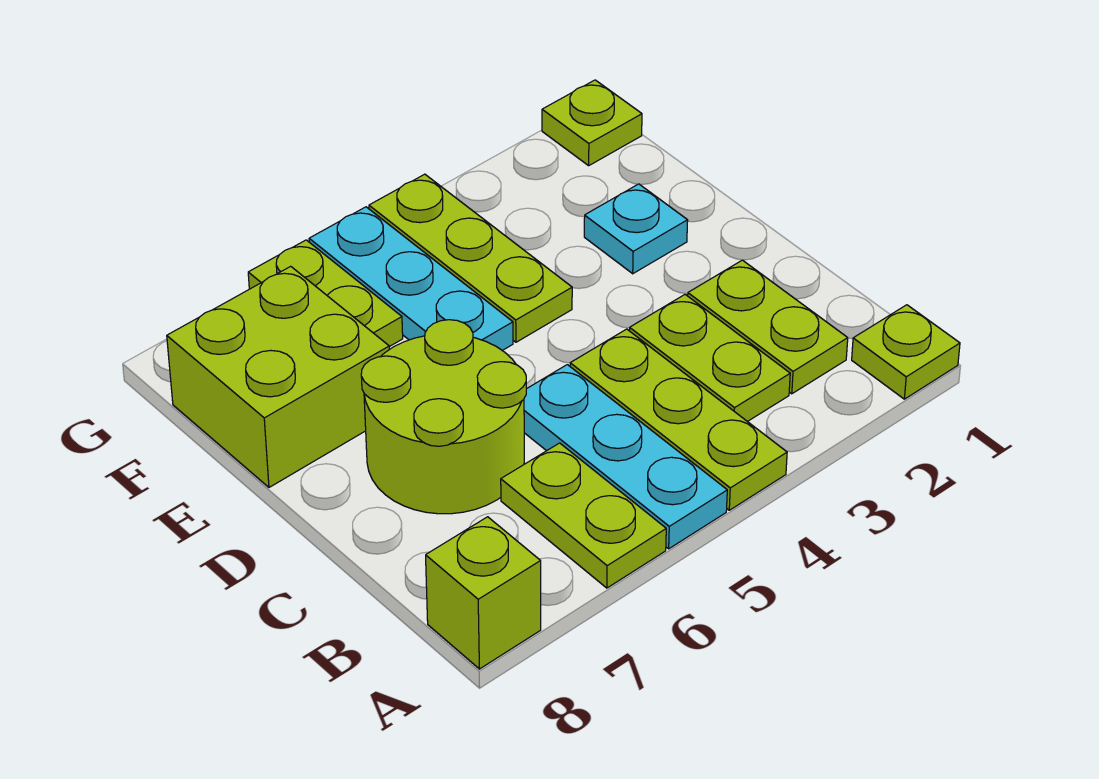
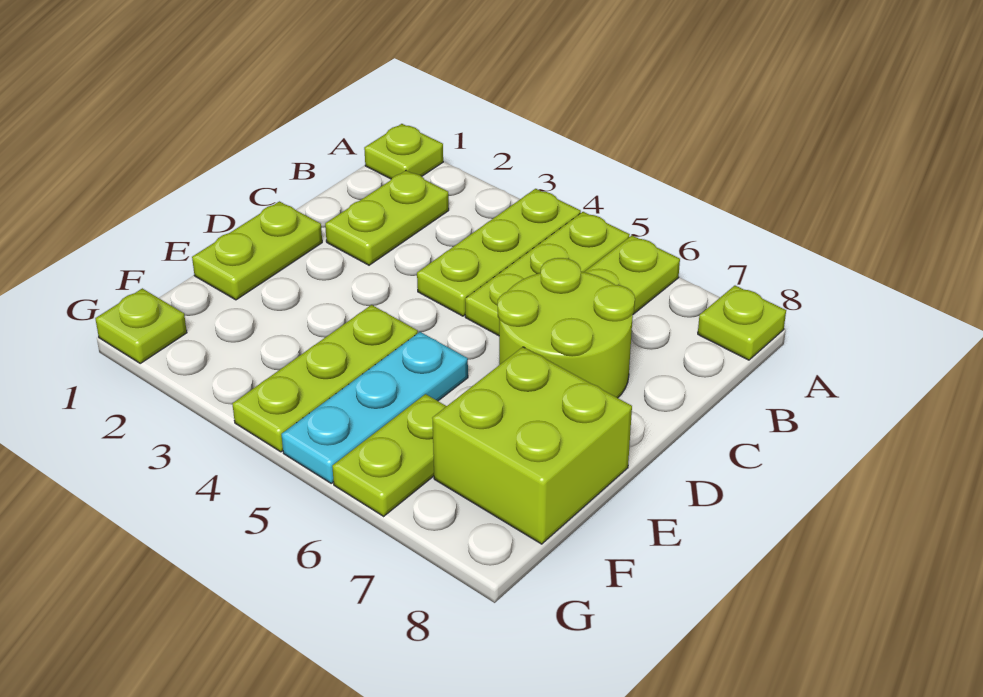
cyan 1x3 plate [524,365,727,549] -> lime 1x3 plate [465,212,630,336]
lime 1x1 brick [426,517,541,669] -> lime 1x1 plate [698,286,786,360]
lime 1x2 plate [630,295,790,422] -> lime 1x2 plate moved to [192,201,322,300]
cyan 1x1 plate [584,184,688,274] -> none

